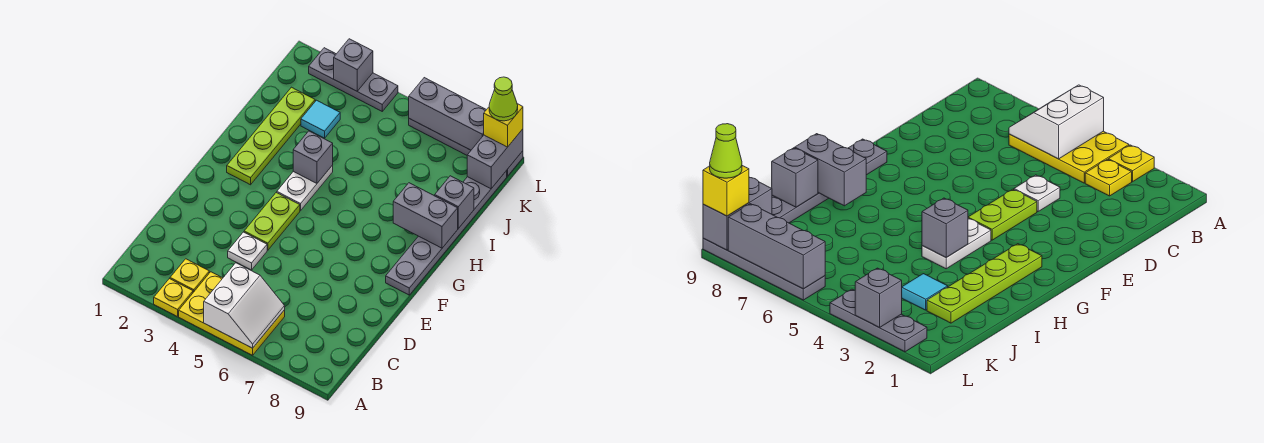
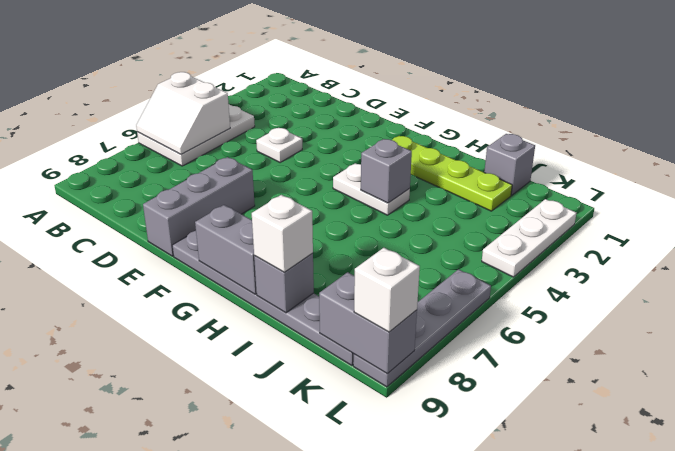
yellow 1x1 plate [154,279,193,317] -> none
yellow 2x3 plate [179,272,285,355] -> white 2x3 plate [137,105,255,166]
yellow 1x1 plate [170,259,209,292] -> none
lime 1x2 plate [244,192,300,250] -> none
grey 1x2 brick [393,183,458,248] -> grey 1x2 brick turned to [195,205,257,294]
none -> white 1x1 brick [252,195,313,272]
cyan 1x1 tile [301,100,340,138] -> none
grey 1x3 plate [309,48,398,111] -> white 1x3 plate [482,199,576,277]
grey 1x1 brick [334,39,373,91] -> grey 1x1 brick moved to [484,134,535,195]
grey 1x3 brick [409,78,486,150] -> grey 1x3 brick moved to [143,157,255,256]
yellow 1x1 brick [484,104,523,147] -> white 1x1 brick [354,248,420,332]
lime 1x1 cone [489,77,518,121] -> none

